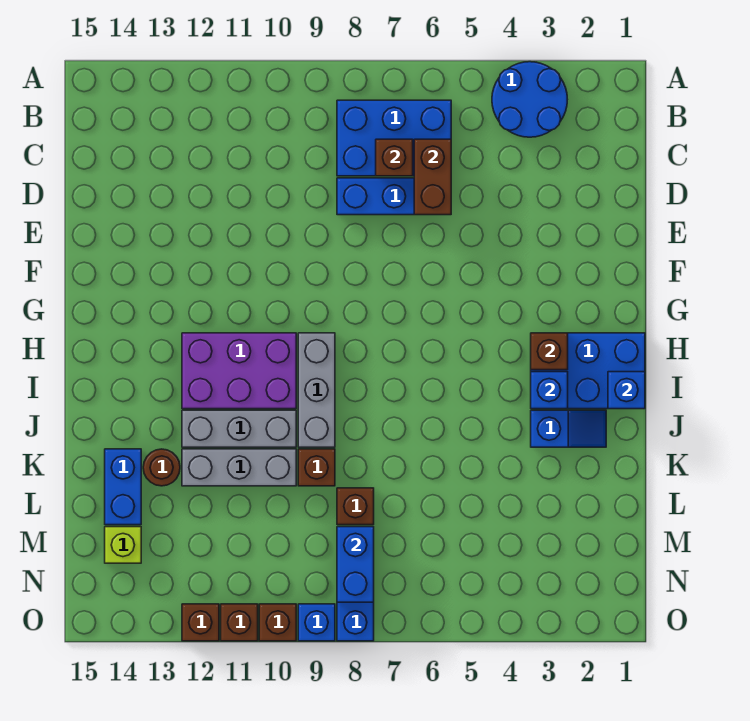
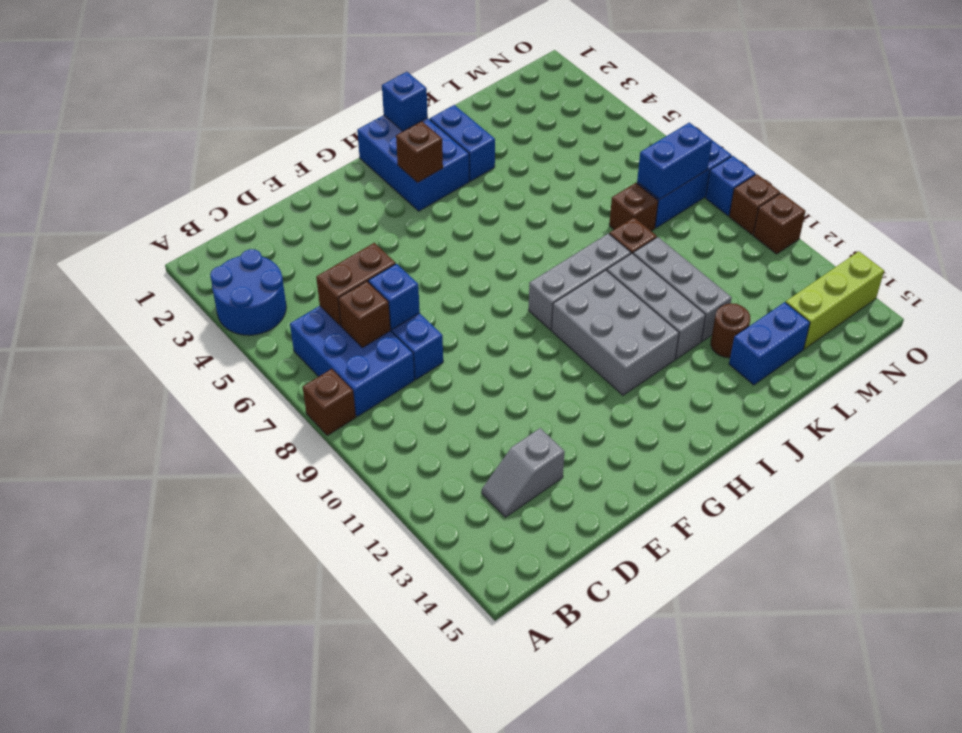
none -> grey 1x2 slope [482,428,565,517]
purple 2x3 brick [182,333,296,409] -> grey 2x3 brick [552,270,679,395]
blue 1x1 brick [531,372,568,409] -> blue 1x1 brick moved to [369,264,420,329]
blue 1x2 slope [531,410,606,447] -> blue 1x2 brick [430,105,495,181]
lime 1x1 brick [105,527,141,563] -> lime 1x3 brick [786,251,884,349]
brown 1x1 brick [182,604,219,641] -> brown 1x1 brick moved to [303,369,356,436]

